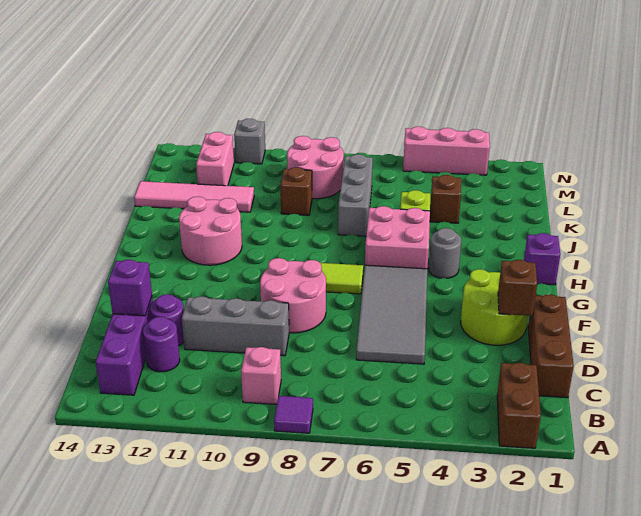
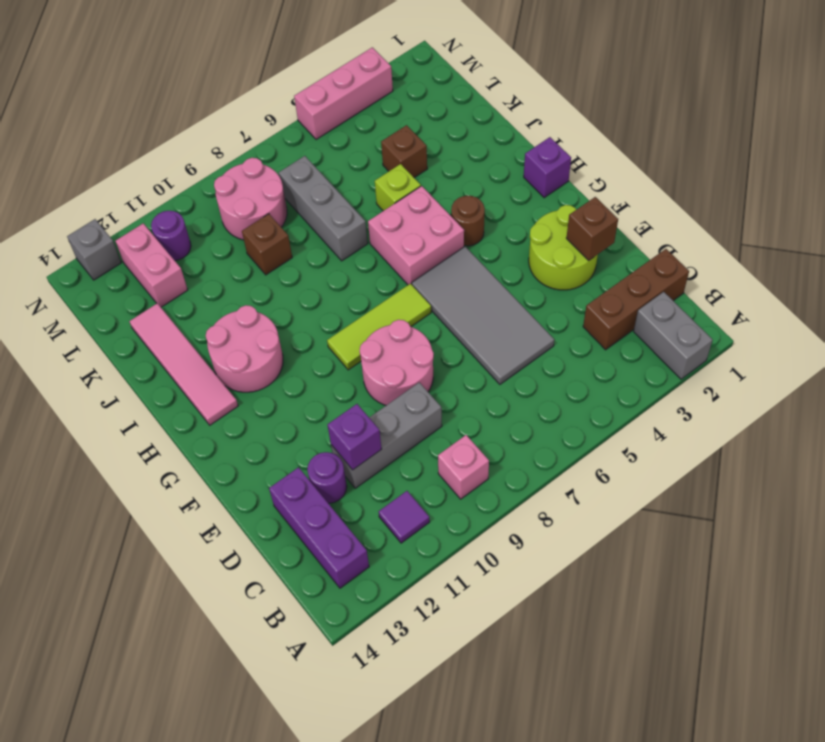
brown 1x2 brick [497,363,541,448] -> grey 1x2 brick [634,292,713,379]
purple 1x1 tile [274,396,313,433] -> purple 1x1 tile moved to [379,491,430,543]
brown 1x3 brick [528,294,574,398] -> brown 1x3 brick turned to [583,249,689,350]
purple 1x1 round brick [143,317,180,372] -> purple 1x1 round brick moved to [151,211,191,260]
purple 1x1 brick [108,260,152,316] -> purple 1x1 brick moved to [327,404,382,470]
grey 1x1 round brick [429,228,461,278] -> brown 1x1 round brick [451,196,485,246]
pink 1x4 tile [134,181,254,212] -> pink 1x4 tile turned to [129,303,238,425]
grey 1x1 brick [234,119,265,164] -> grey 1x1 brick moved to [67,219,121,280]

